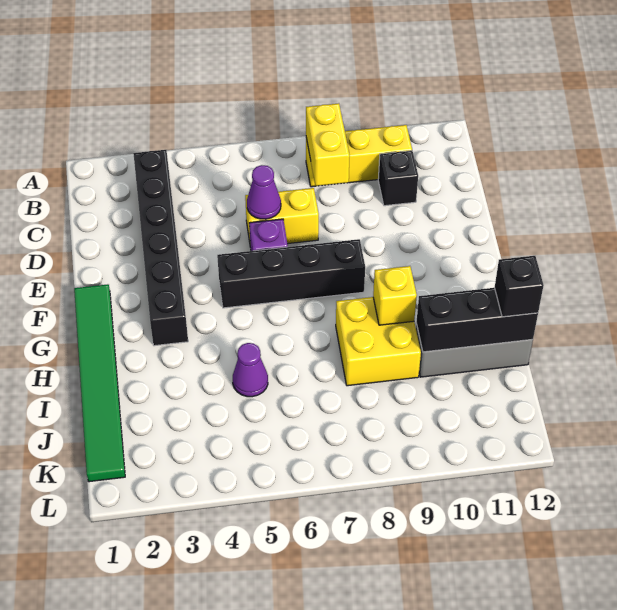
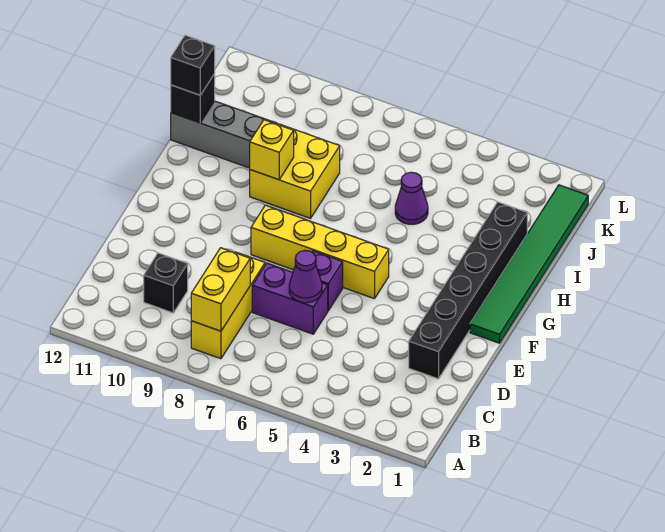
black 1x6 brick [133,150,188,346] -> black 1x6 brick moved to [409,202,527,379]
yellow 1x3 brick [306,125,412,187] -> yellow 1x3 brick turned to [191,252,265,359]
yellow 1x2 brick [245,188,319,244] -> purple 1x2 brick [252,263,328,334]
black 1x4 brick [217,239,365,308] -> yellow 1x4 brick [251,205,389,299]
black 1x3 brick [416,288,538,352] -> black 1x1 brick [171,74,215,123]

